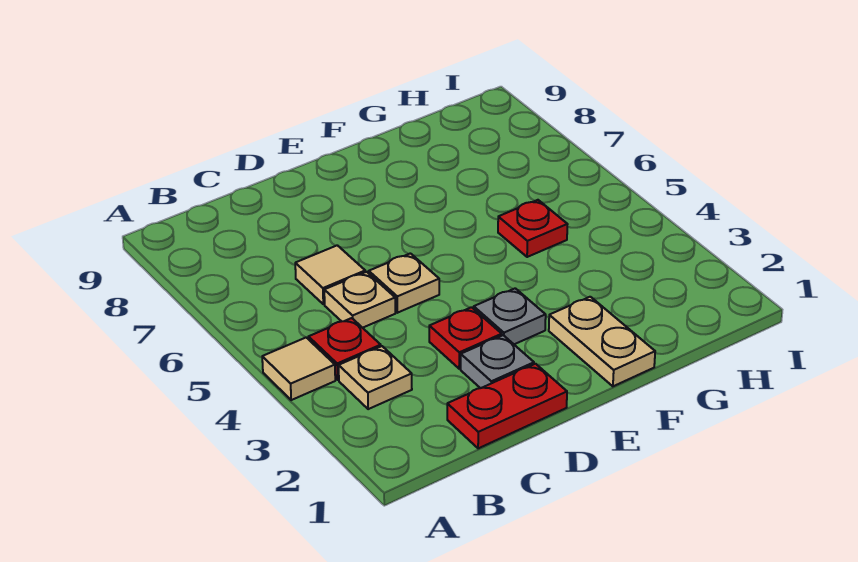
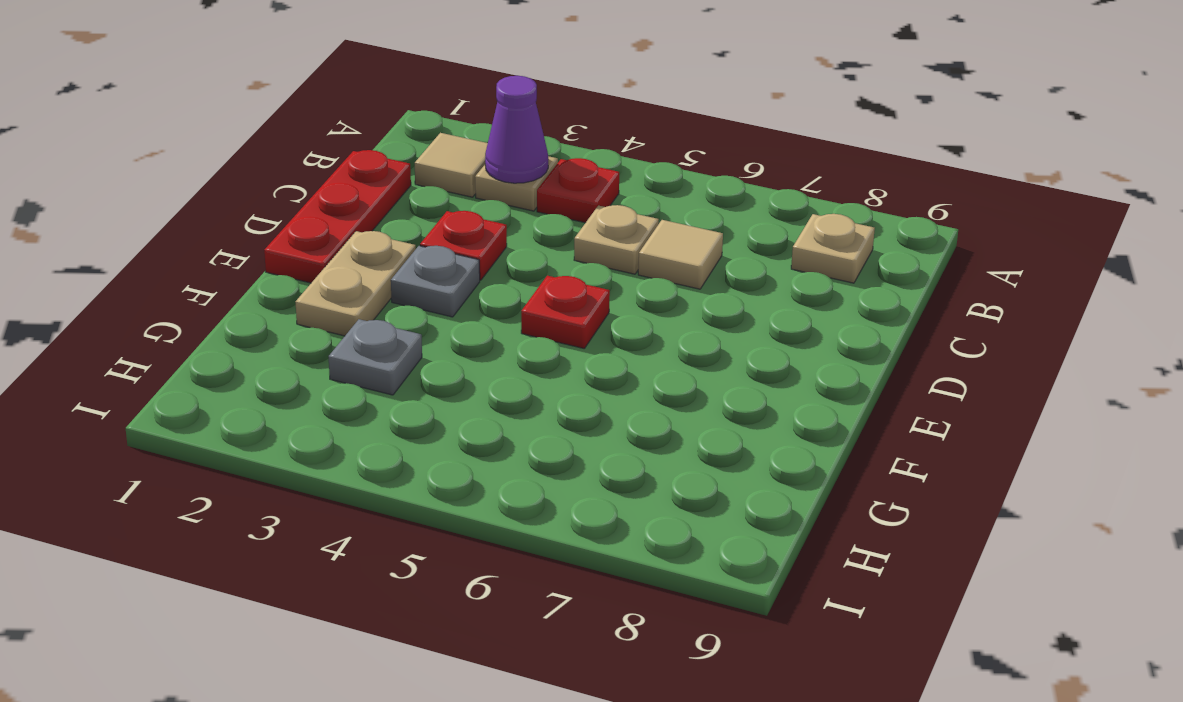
tan 1x1 tile [262,338,335,400] -> tan 1x1 tile moved to [415,133,488,197]
none -> purple 1x1 cone [485,76,548,183]
red 1x2 plate [447,364,567,448] -> red 1x3 plate [264,150,411,283]
grey 1x1 plate [461,335,534,388] -> grey 1x1 plate moved to [329,319,422,395]
tan 1x1 plate [369,253,439,313] -> tan 1x1 plate moved to [791,214,875,283]
tan 1x2 plate [549,297,655,386] -> tan 1x2 plate turned to [296,231,416,336]
red 1x1 plate [498,200,568,257] -> red 1x1 plate moved to [521,276,610,348]

